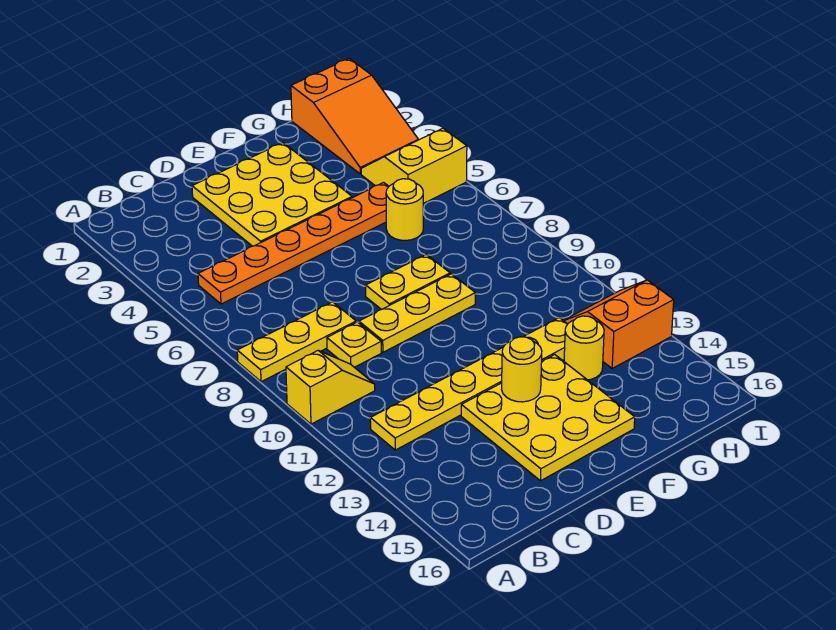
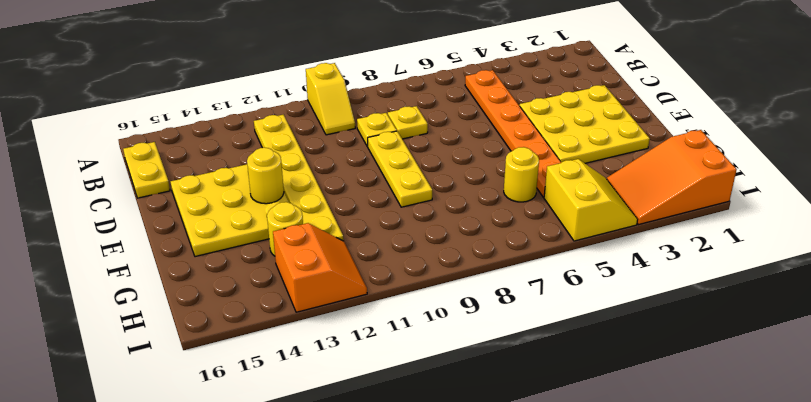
yellow 1x3 plate [237,302,356,382] -> yellow 1x1 plate [388,106,428,139]
yellow 1x2 plate [366,254,450,310] -> yellow 1x2 plate moved to [123,142,170,198]

